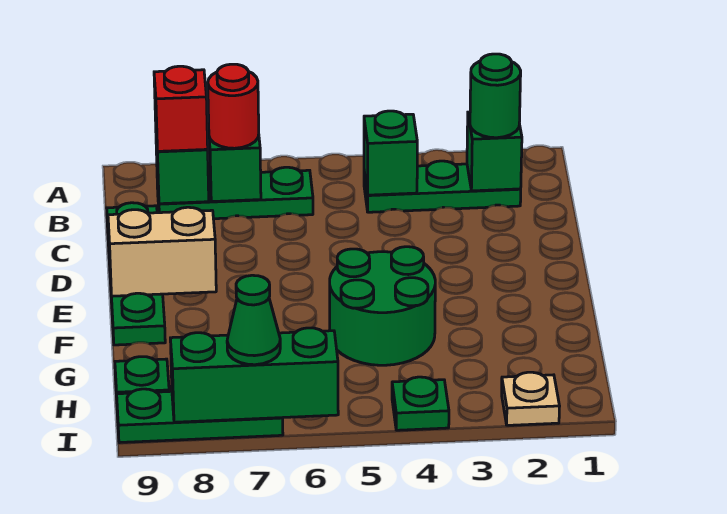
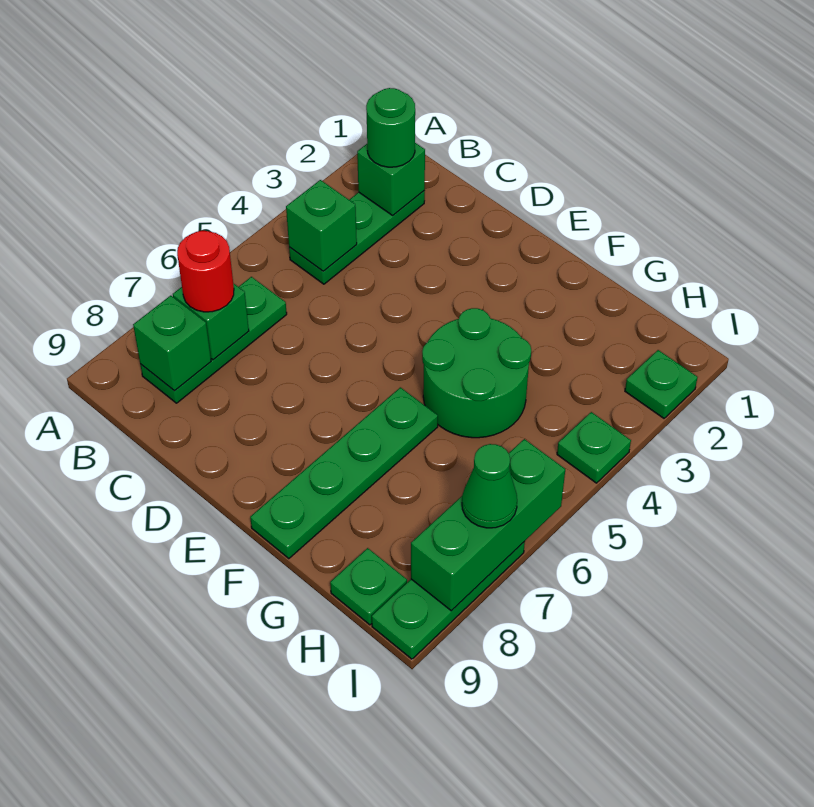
red 1x1 brick [154,66,208,151] -> none
green 1x4 plate [107,203,165,345] -> green 1x4 plate turned to [250,387,438,559]
tan 1x2 brick [108,207,216,296] -> none
tan 1x1 plate [502,372,560,425] -> green 1x1 plate [625,350,698,418]

